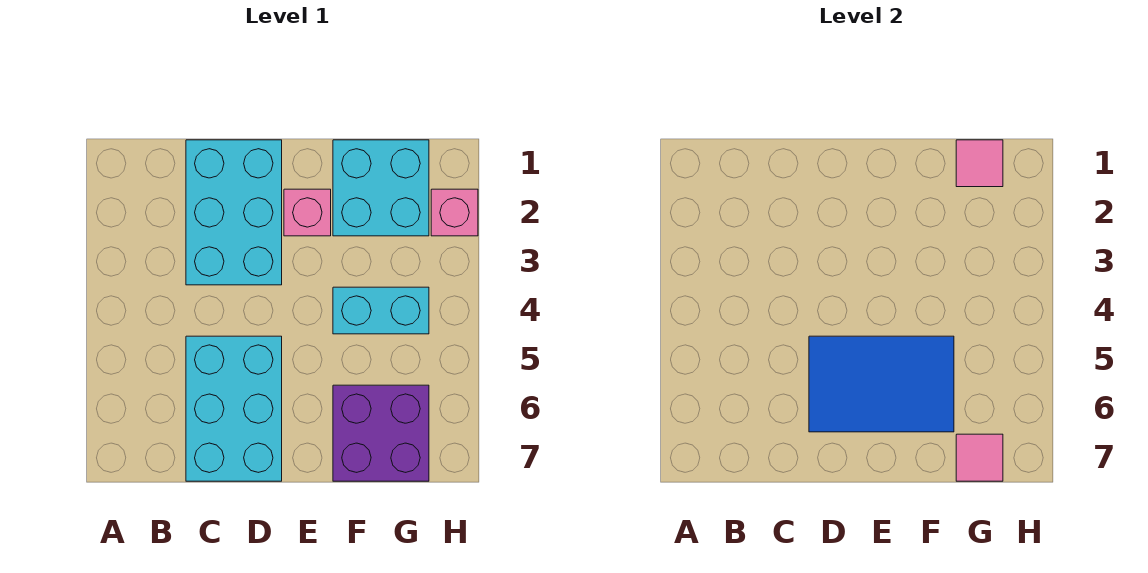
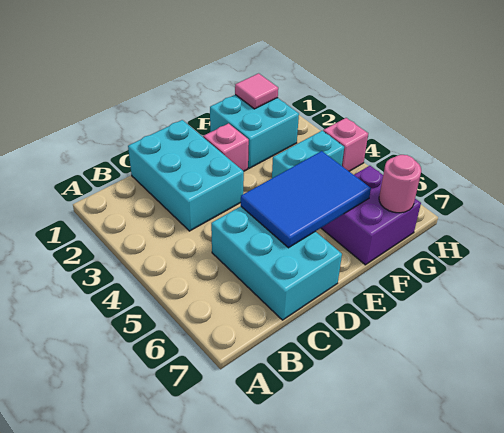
pink 1x1 tile [956,434,1003,481] -> pink 1x1 round brick [379,155,421,213]
pink 1x1 brick [431,189,478,236] -> pink 1x1 brick moved to [323,118,368,171]

